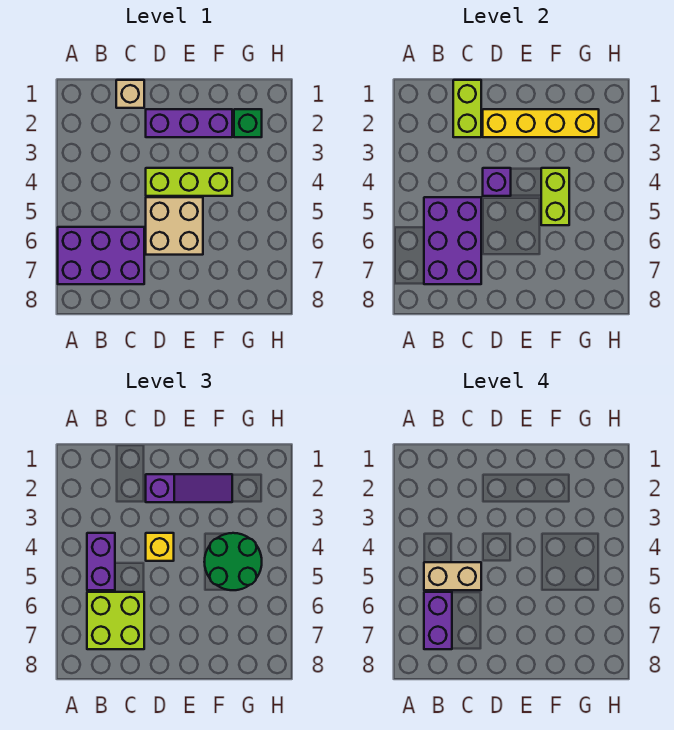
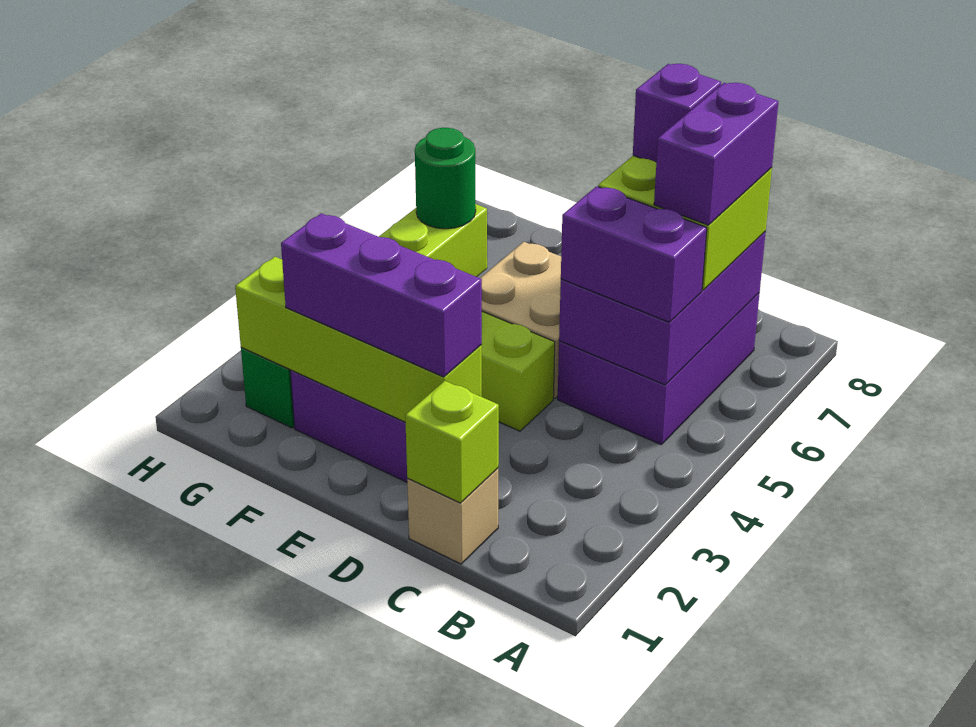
purple 2x3 brick [58,227,144,284] -> purple 2x3 brick turned to [558,293,760,444]
purple 1x2 brick [87,533,115,590] -> purple 1x2 brick turned to [561,186,707,322]
tan 1x2 brick [424,562,481,590] -> none
lime 1x2 brick [453,80,481,137] -> lime 1x1 brick [405,381,499,503]
yellow 1x4 brick [483,109,599,137] -> lime 1x4 brick [235,257,482,422]
purple 1x3 slope [146,474,232,502] -> purple 1x3 brick [281,213,482,377]
purple 1x1 brick [483,168,511,196] -> purple 1x1 brick moved to [633,64,721,162]
yellow 1x1 brick [146,533,174,561] -> none
green 2x2 round brick [204,533,262,590] -> green 1x1 round brick [415,128,476,229]

